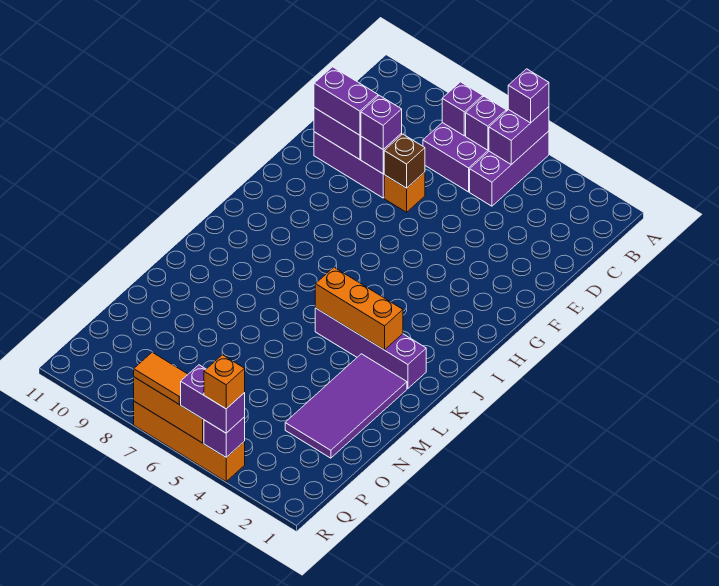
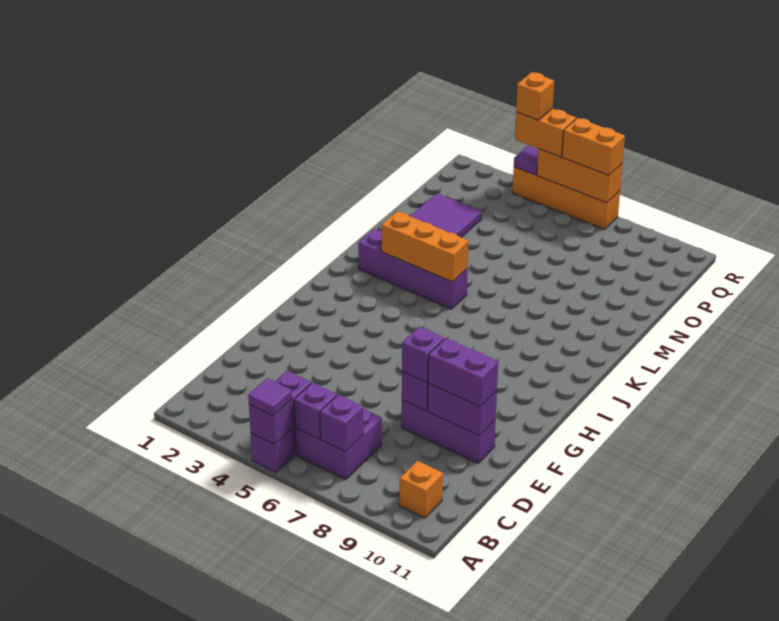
purple 1x1 brick [508,69,549,123] -> purple 1x1 tile [248,378,292,416]
orange 1x1 brick [384,172,425,212] -> orange 1x1 brick moved to [400,461,443,518]
brown 1x1 brick [384,134,425,188] -> none
purple 1x1 brick [204,417,245,457] -> purple 1x1 tile [514,146,538,175]
purple 1x2 brick [181,365,245,433] -> orange 1x2 brick [515,108,576,157]
orange 1x2 tile [134,352,188,404] -> orange 1x2 brick [562,118,625,175]

